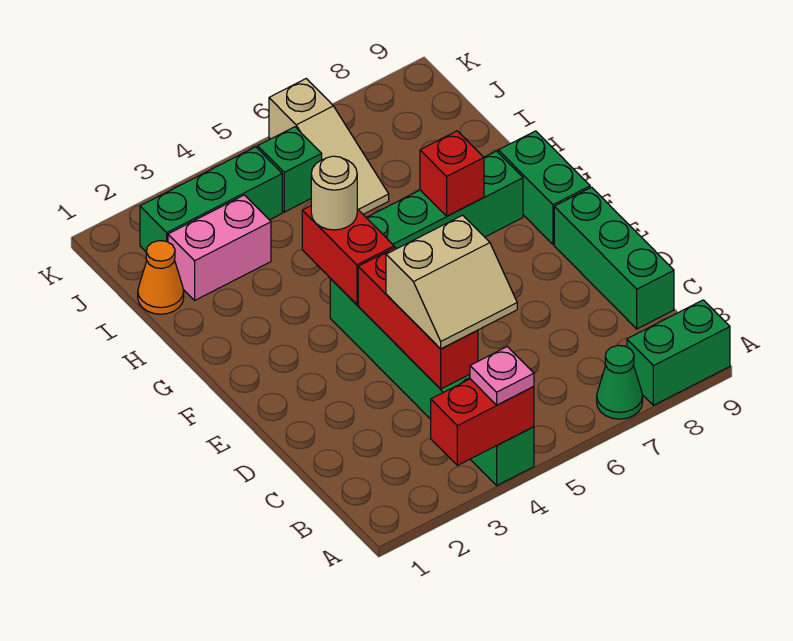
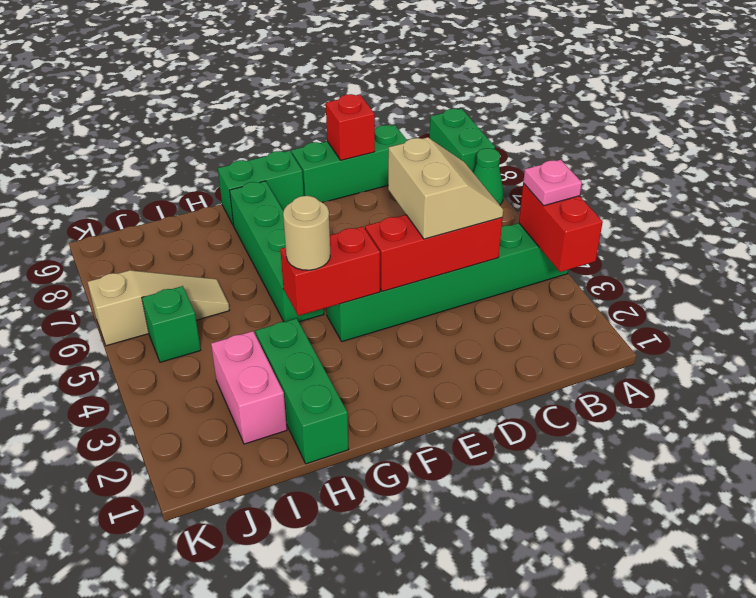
red 1x1 brick [420,131,484,216] -> red 1x1 brick moved to [326,94,375,160]
orange 1x1 cone [138,241,184,314] -> none
green 1x3 brick [140,147,282,251] -> green 1x3 brick moved to [256,318,349,464]

